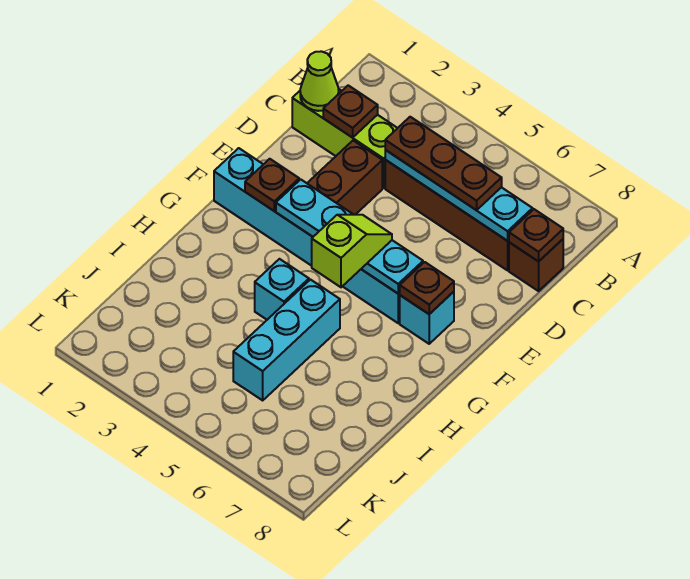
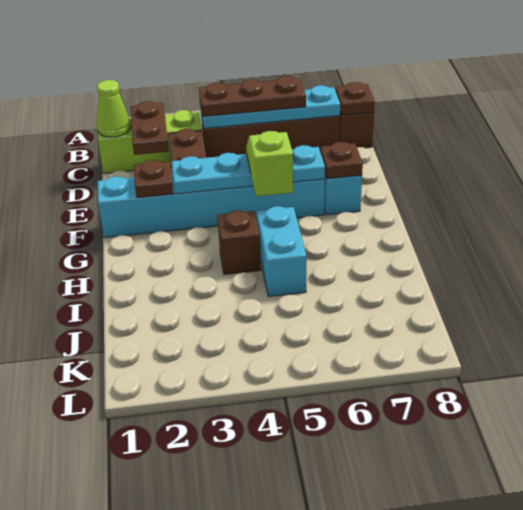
brown 1x1 plate [323,85,378,138] -> brown 1x2 plate [131,101,169,155]
cyan 1x1 brick [255,259,309,320] -> brown 1x1 brick [217,210,261,274]
cyan 1x3 brick [233,280,340,400] -> cyan 1x2 brick [257,206,307,297]

